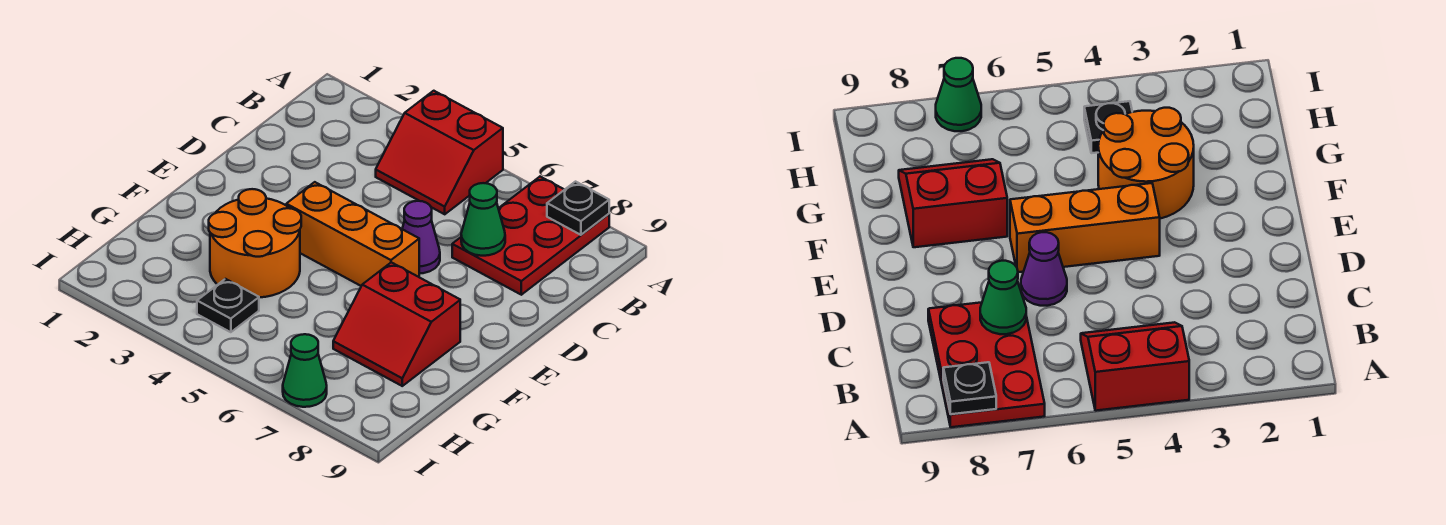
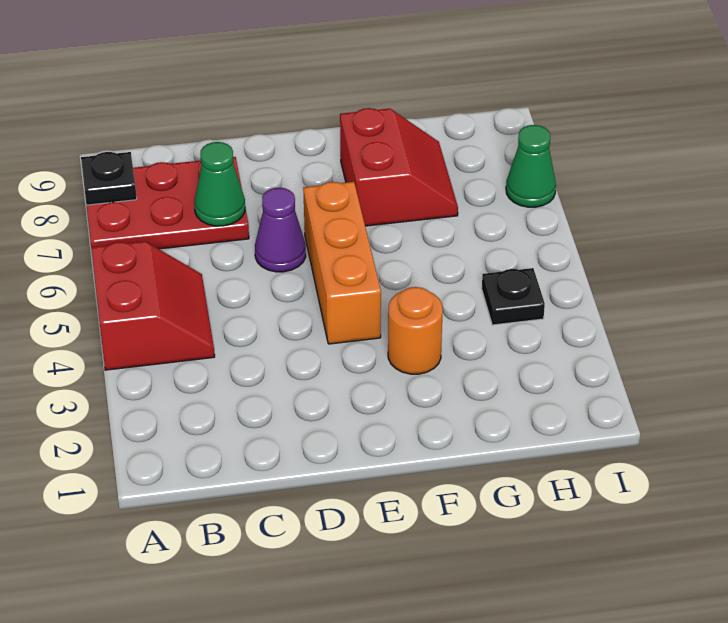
orange 2x2 round brick [209,189,301,298] -> orange 1x1 round brick [388,287,443,374]

